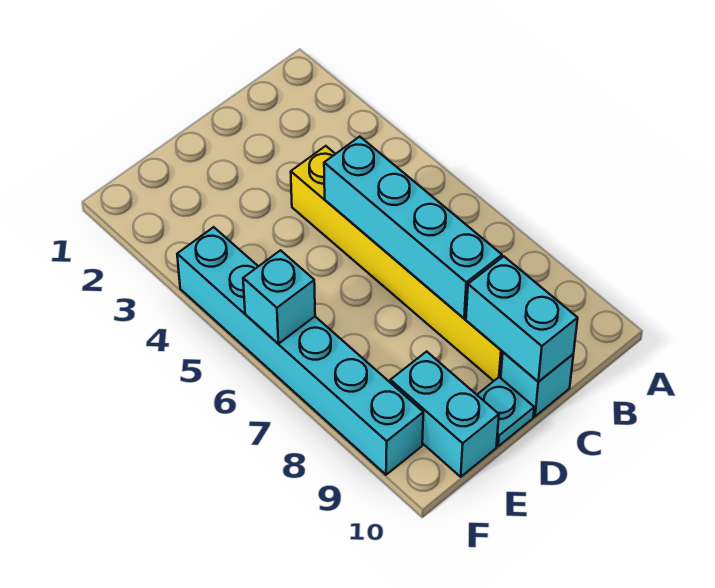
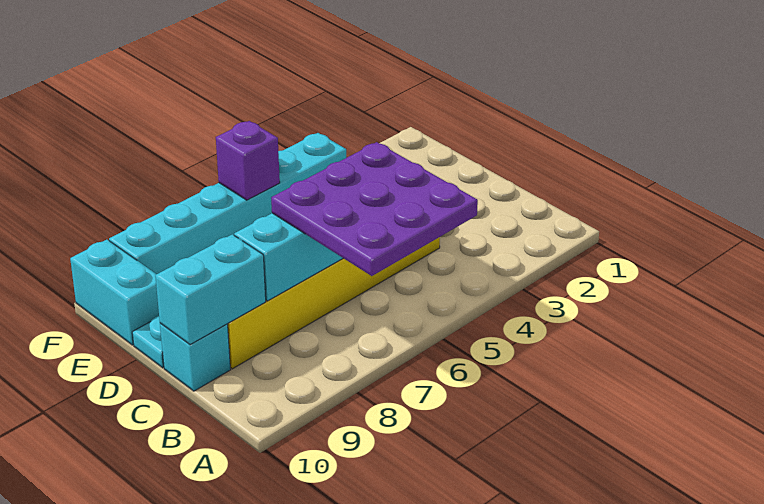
none -> purple 3x3 plate [271,142,478,276]
cyan 1x2 brick [390,351,499,477] -> cyan 1x2 brick turned to [70,240,159,345]
cyan 1x1 brick [243,250,315,344] -> purple 1x1 brick [216,121,280,200]

